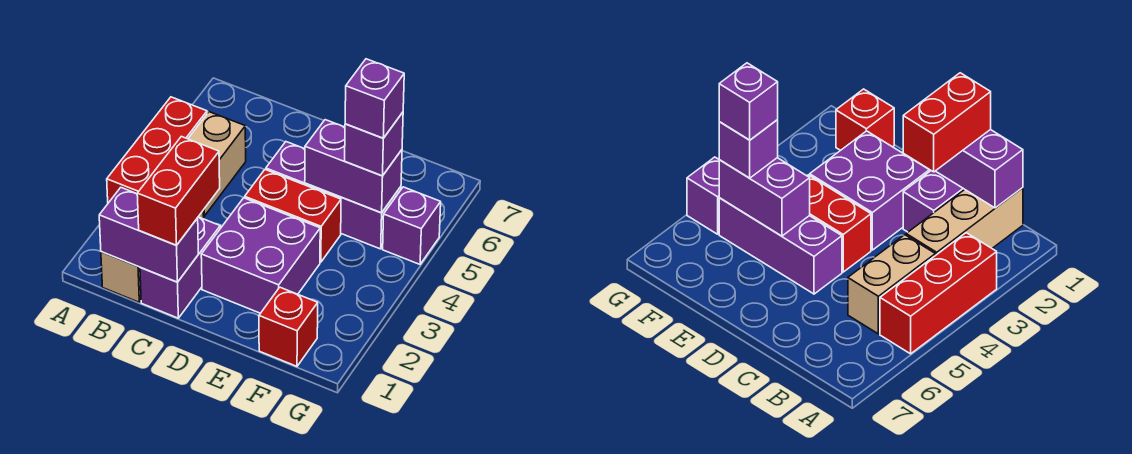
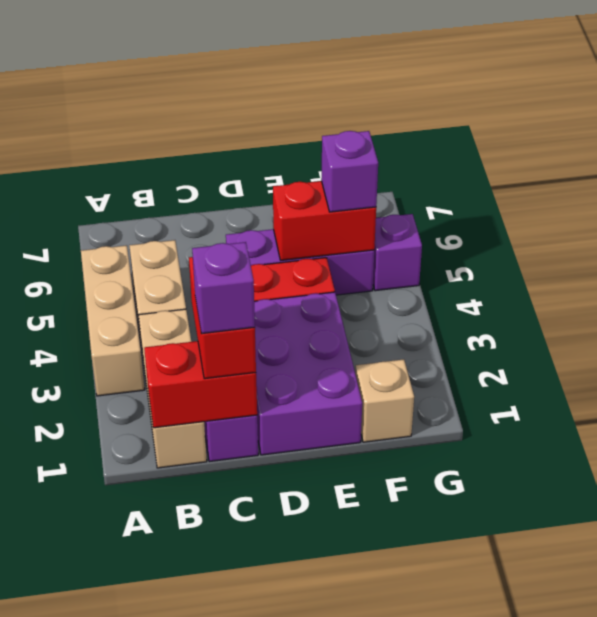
red 1x3 brick [107,97,207,203] -> tan 1x3 brick [81,245,145,396]
purple 1x2 brick [99,188,198,282] -> red 1x2 brick [144,341,257,428]
purple 2x2 brick [201,198,320,313] -> purple 2x3 brick [254,292,362,455]
purple 1x2 brick [305,120,402,213] -> red 1x2 brick [273,181,376,260]
red 1x1 brick [259,287,318,366] -> tan 1x1 brick [355,359,414,442]
purple 1x1 brick [345,59,404,138] -> purple 1x1 brick moved to [192,242,255,334]

